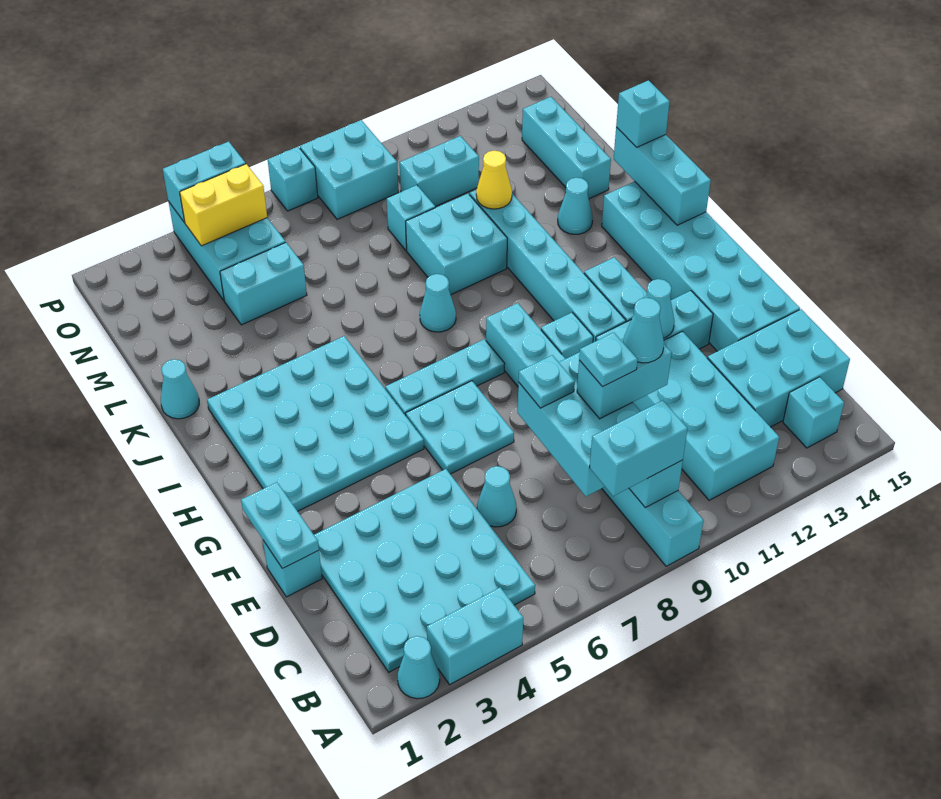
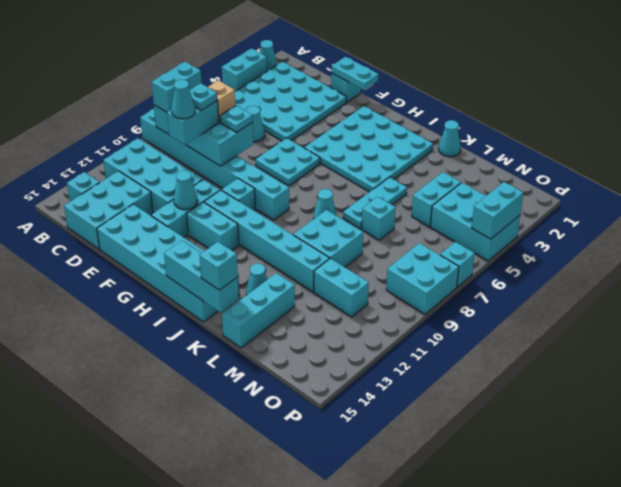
none -> tan 1x1 brick [208,80,235,122]
cyan 1x3 plate [385,339,505,416] -> cyan 1x3 plate moved to [343,177,407,229]
yellow 1x1 cone [476,151,512,209] -> none
cyan 1x3 brick [522,97,611,199] -> cyan 1x3 brick turned to [222,273,295,348]
cyan 1x1 brick [387,185,435,251] -> cyan 1x1 brick moved to [362,197,396,240]
cyan 1x2 brick [400,136,479,207] -> cyan 1x2 brick turned to [314,258,369,317]
yellow 1x2 brick [180,164,267,246] -> none

